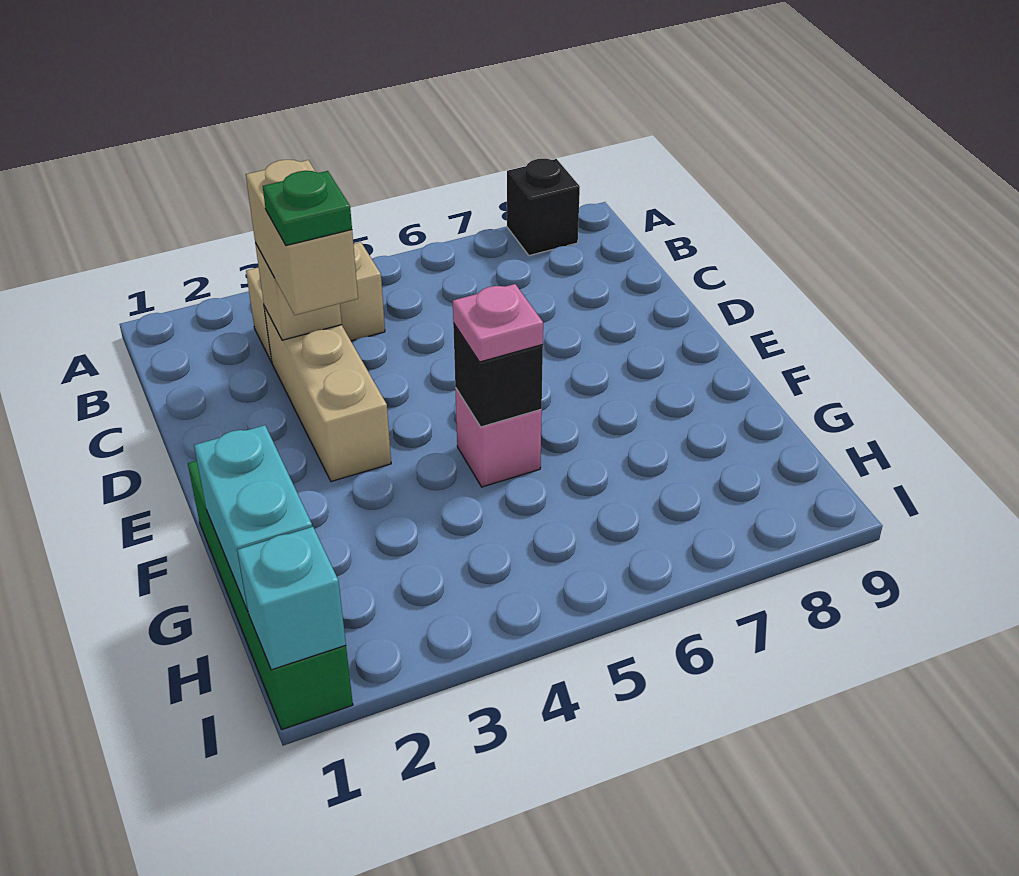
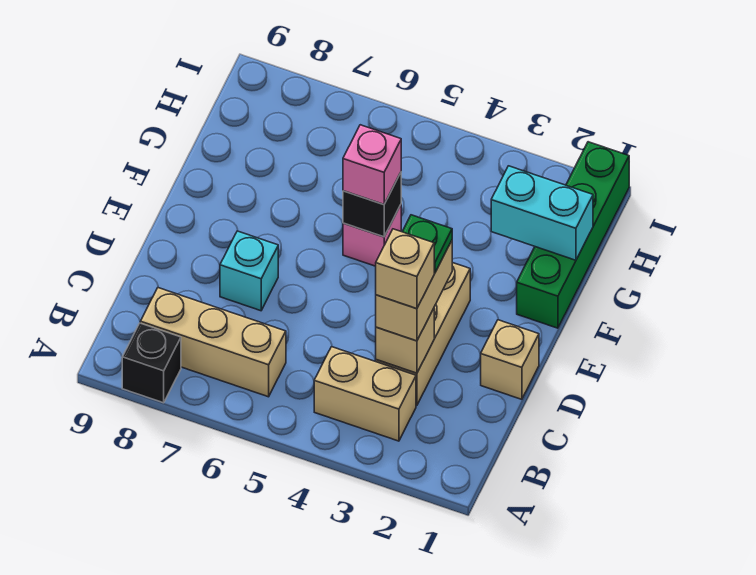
none -> tan 1x3 brick [140,288,286,397]
none -> tan 1x1 brick [376,229,434,309]
none -> tan 1x1 brick [481,320,539,399]
pink 1x1 plate [453,284,543,362] -> pink 1x1 brick [343,125,401,204]
cyan 1x2 brick [194,425,312,611] -> cyan 1x2 brick turned to [491,166,593,260]
cyan 1x1 brick [237,527,346,670] -> cyan 1x1 brick moved to [220,231,278,311]

